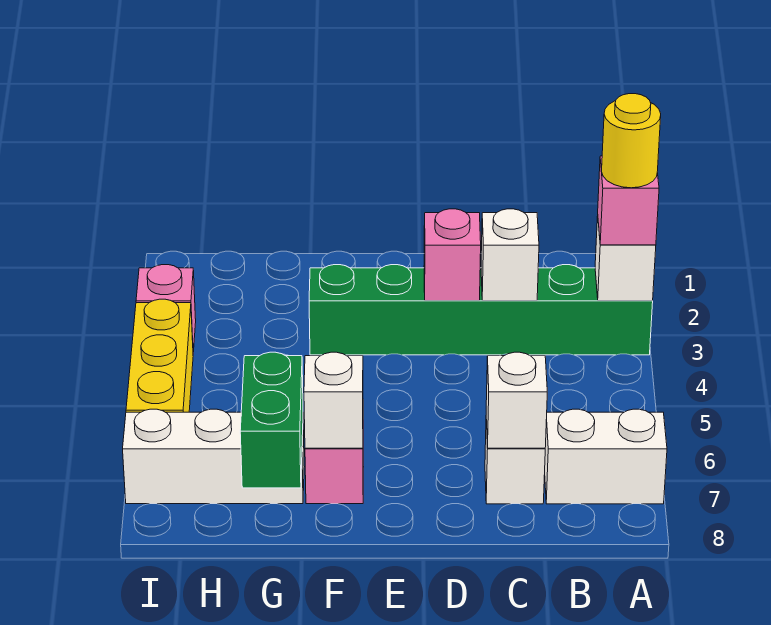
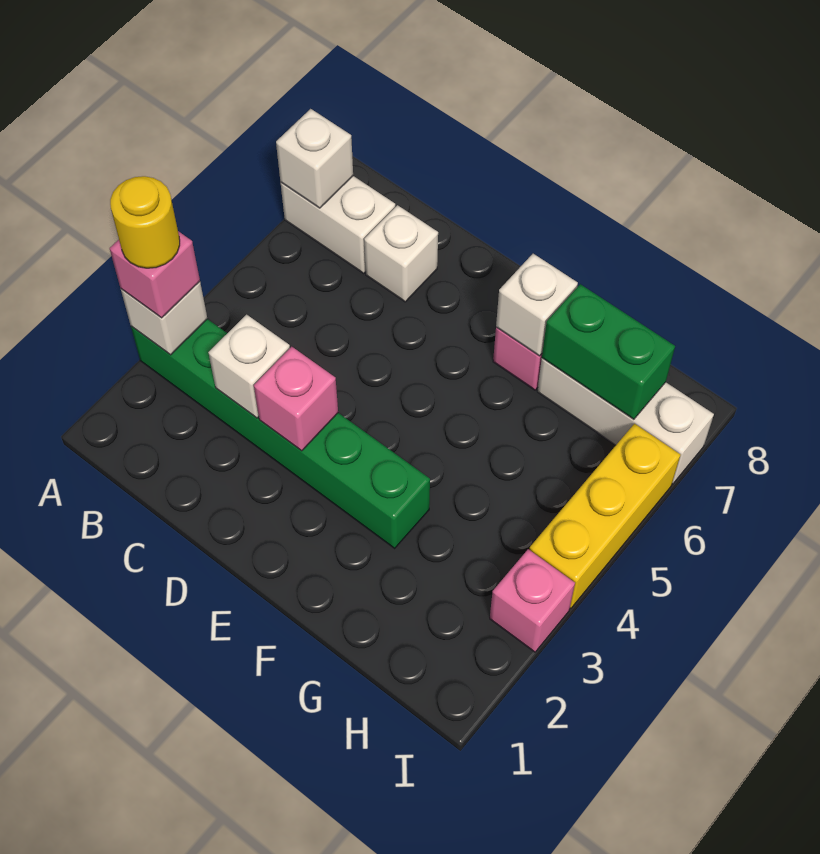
white 1x1 brick [486,352,547,448] -> white 1x1 brick moved to [276,109,353,208]
green 1x2 brick [240,352,303,488] -> green 1x2 brick turned to [542,284,675,419]

